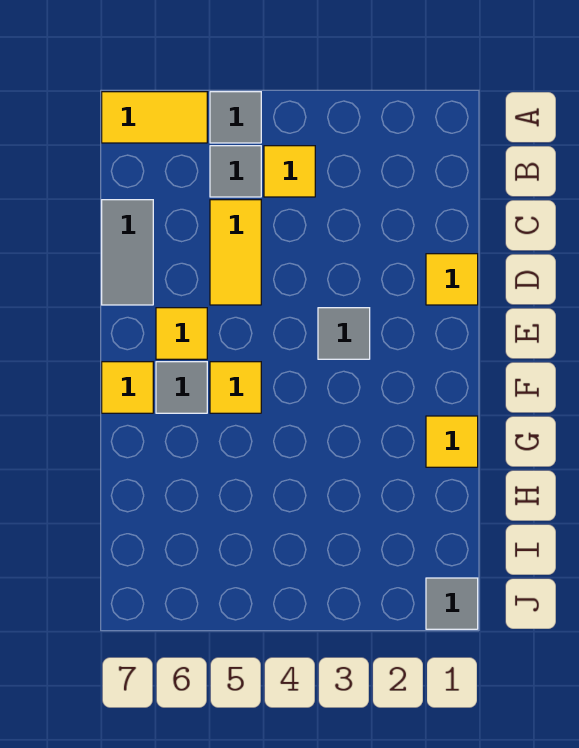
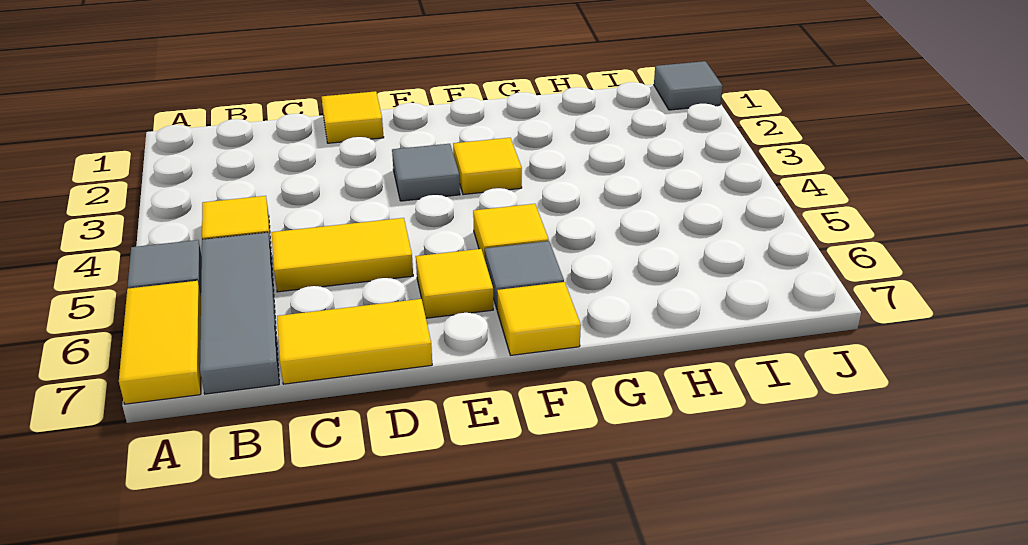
grey 1x1 tile [210,146,261,197] -> grey 1x3 tile [200,232,279,394]
grey 1x2 tile [102,200,153,305] -> yellow 1x2 tile [277,299,432,384]
yellow 1x1 tile [426,416,478,467] -> yellow 1x1 tile moved to [453,138,522,195]

